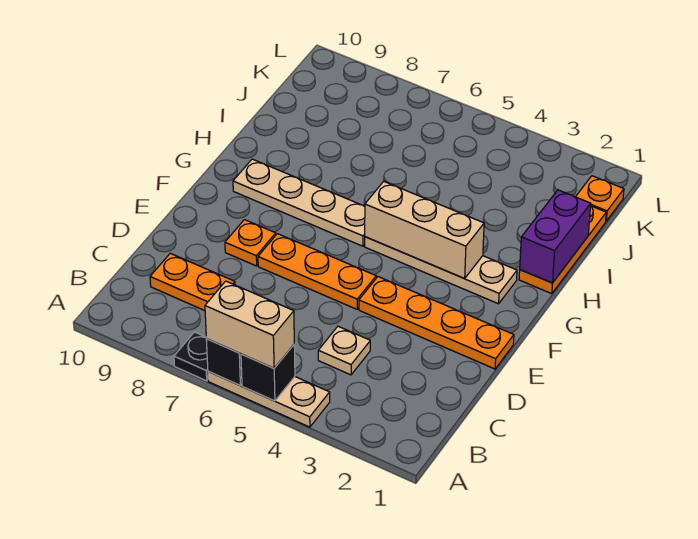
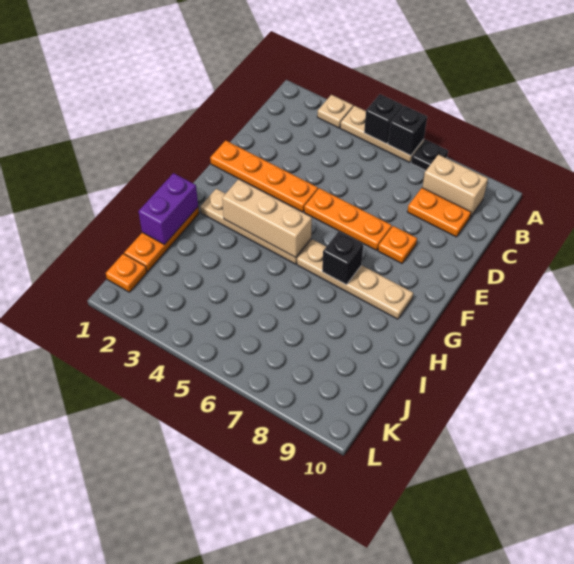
tan 1x2 brick [205,281,294,368] -> tan 1x2 brick moved to [422,155,488,217]
tan 1x1 plate [318,326,370,375] -> tan 1x1 plate moved to [317,95,353,128]
none -> black 1x1 brick [322,232,363,285]

